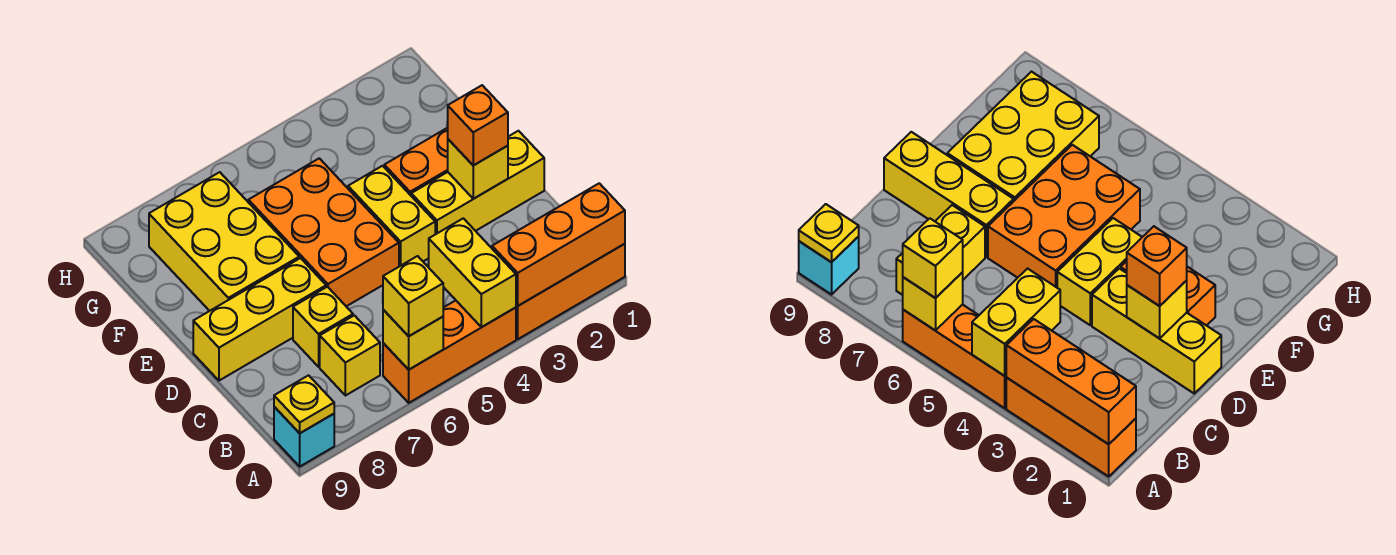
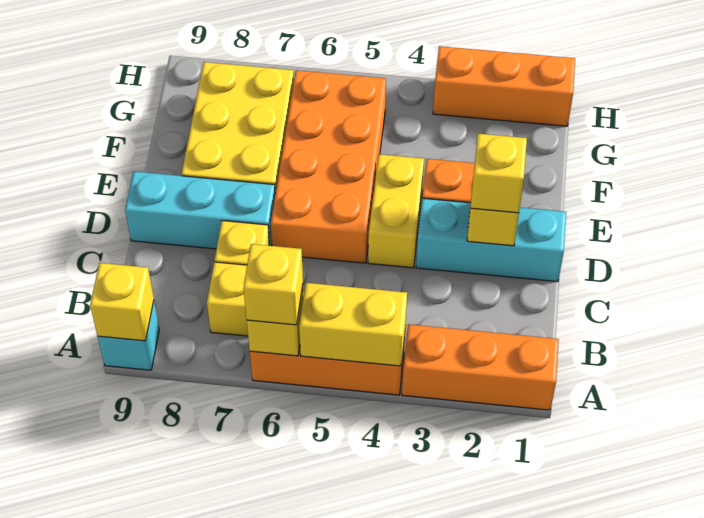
orange 1x3 brick [492,183,625,306] -> orange 1x3 brick moved to [433,46,575,126]
yellow 1x2 brick [429,218,516,327] -> yellow 1x2 brick turned to [299,283,407,366]
yellow 1x1 plate [274,375,334,433] -> yellow 1x1 brick [90,263,154,341]
yellow 1x3 brick [411,131,544,234] -> cyan 1x3 brick [416,198,566,282]
orange 1x1 brick [447,85,508,165] -> yellow 1x1 brick [471,134,527,213]
orange 2x3 brick [248,158,399,306] -> orange 2x4 brick [271,70,386,263]
yellow 1x3 brick [193,258,326,381] -> cyan 1x3 brick [125,171,275,249]

